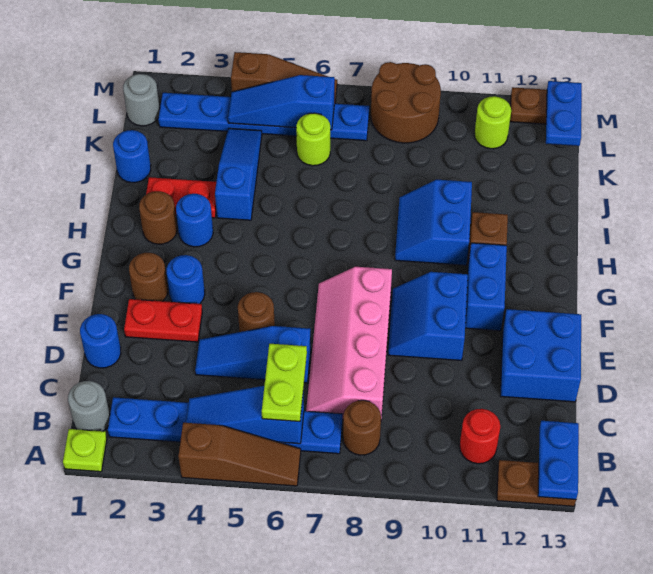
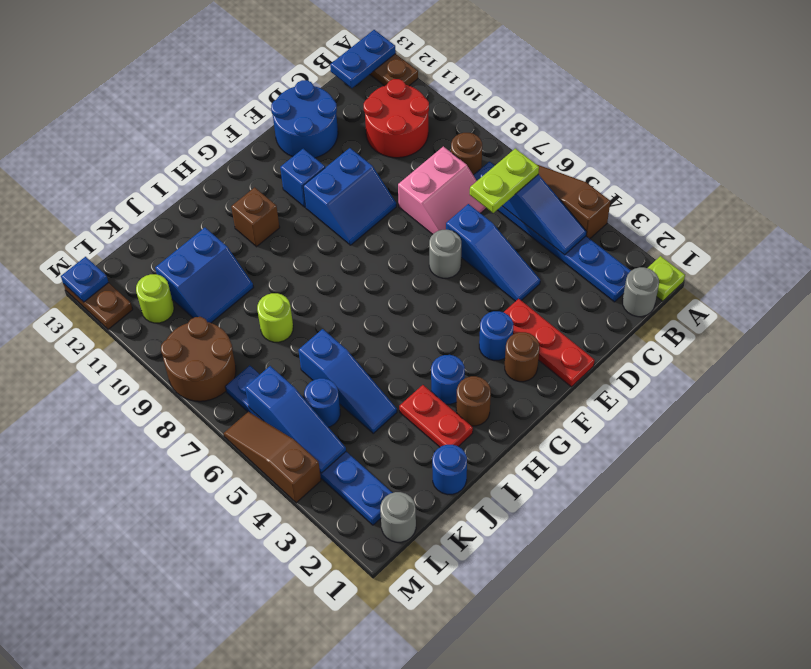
red 1x1 round brick [460,409,500,464] -> red 2x2 round brick [364,79,429,158]
pink 2x4 slope [306,267,392,419] -> pink 2x2 slope [398,146,486,234]
blue 1x1 round brick [80,314,121,368] -> blue 1x1 round brick moved to [304,378,340,427]
blue 2x2 brick [500,309,581,402] -> blue 2x2 round brick [271,80,338,158]
red 1x2 plate [124,299,202,342] -> red 1x3 plate [504,299,595,387]
brown 1x1 round brick [238,292,275,332] -> none
none -> grey 1x1 round brick [429,230,461,278]
blue 1x2 brick [465,243,507,331] -> blue 1x1 brick [280,149,325,207]
blue 2x2 slope [395,180,472,265] -> blue 2x2 slope moved to [155,228,254,323]
blue 1x3 slope [215,128,262,220] -> blue 1x3 slope turned to [299,329,397,433]
lime 1x1 round brick [296,113,330,166] -> lime 1x1 round brick moved to [257,293,293,342]
blue 1x2 plate [546,81,582,146] -> blue 1x1 plate [61,257,109,302]

